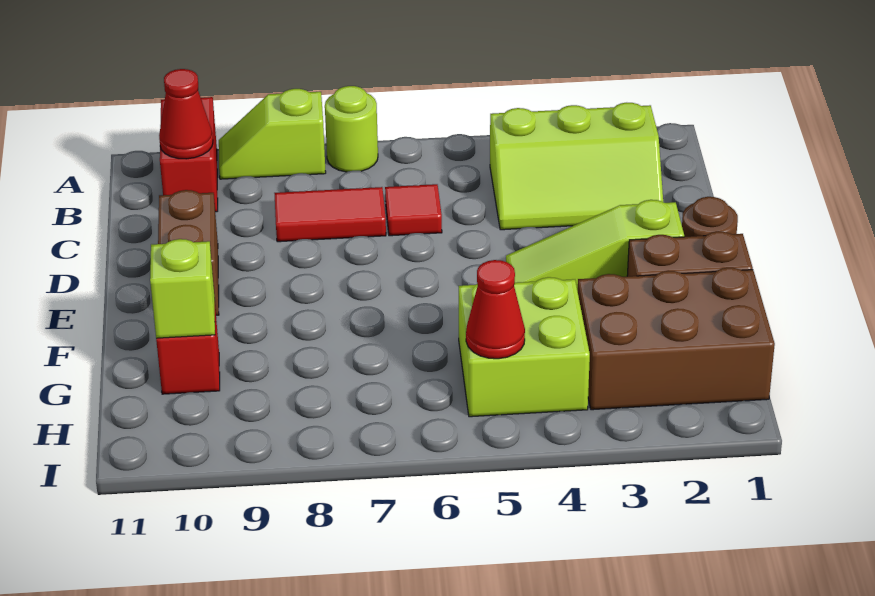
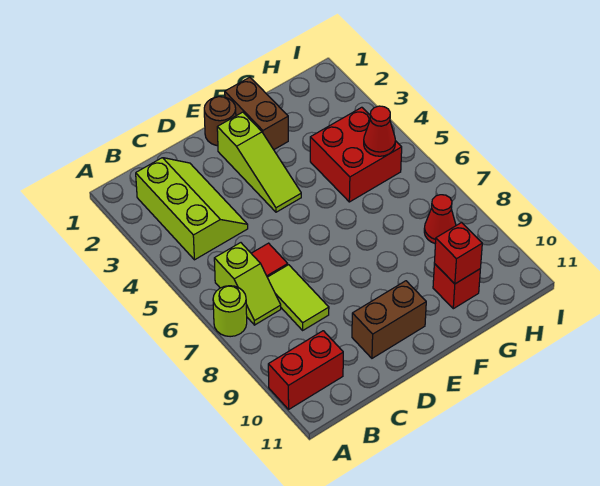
lime 1x2 slope [219,89,326,179] -> lime 1x2 slope moved to [214,243,281,325]
red 1x1 cone [159,69,213,159] -> red 1x1 cone moved to [424,195,456,244]
red 1x2 tile [274,187,386,242] -> lime 1x2 tile [267,265,329,330]
brown 2x3 brick [578,268,775,410] -> none
lime 2x2 brick [459,277,590,417] -> red 2x2 brick [310,107,402,202]
lime 1x1 brick [150,239,215,339] -> red 1x1 brick [434,222,482,284]

